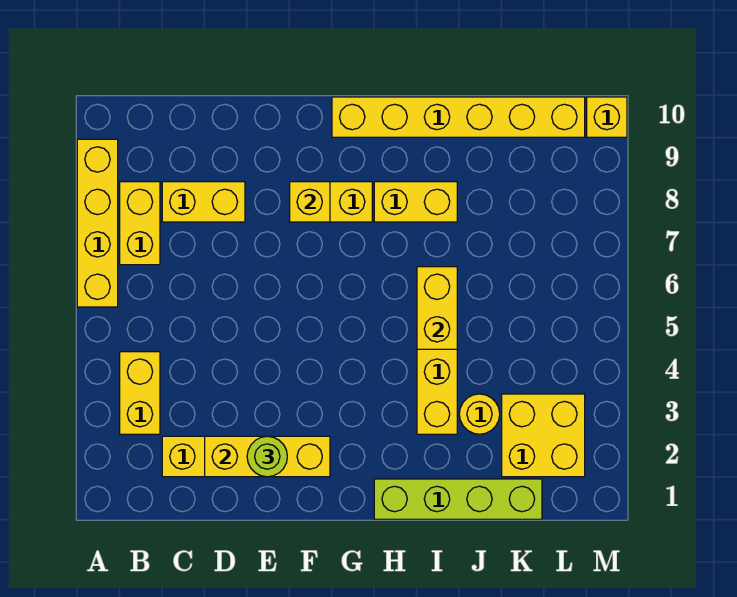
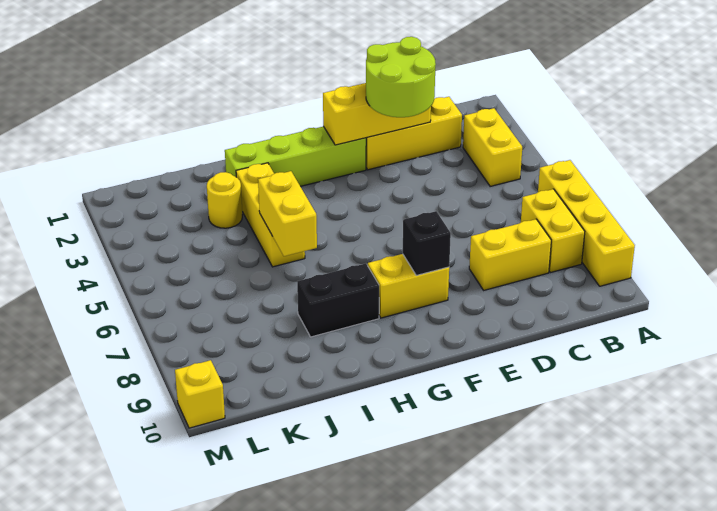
lime 1x1 round brick [247,436,287,477] -> lime 2x2 round brick [366,37,436,117]
yellow 1x1 brick [290,182,330,222] -> black 1x1 brick [403,211,451,275]
yellow 1x6 brick [332,97,585,137] -> none
lime 1x4 brick [374,479,542,519] -> lime 1x4 brick moved to [225,127,366,186]
yellow 1x2 brick [374,182,457,222] -> black 1x2 brick [297,263,379,337]
yellow 2x2 brick [502,394,585,477] -> none

